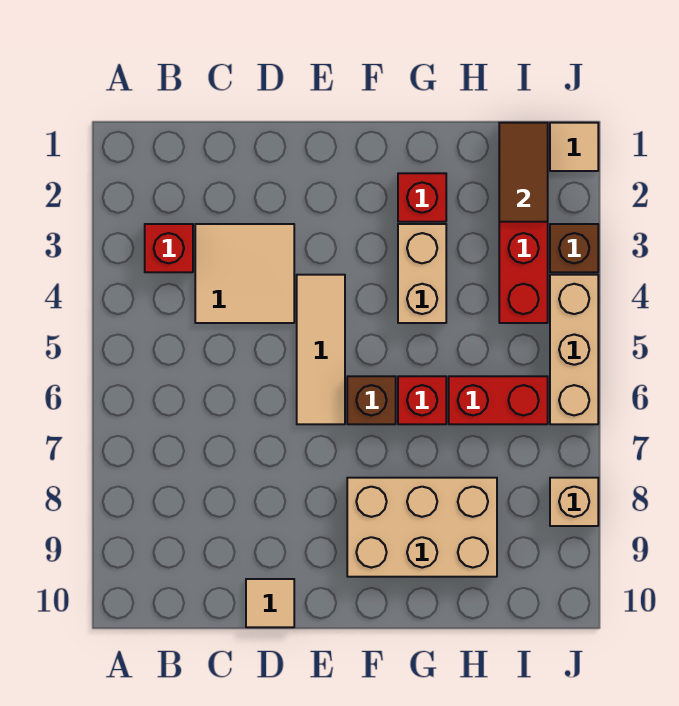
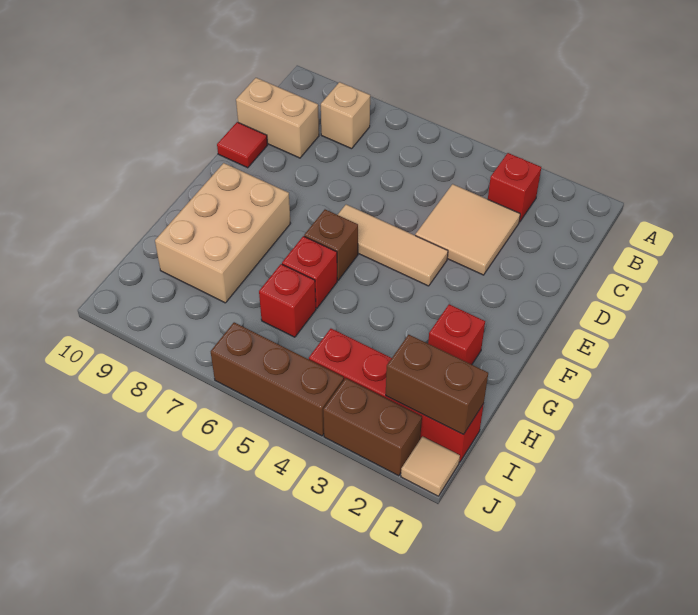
tan 1x1 tile [246,579,294,627] -> red 1x1 tile [217,122,268,168]
tan 1x2 brick [398,224,446,323] -> tan 1x2 brick moved to [236,78,319,158]
red 1x2 brick [449,376,548,424] -> red 1x1 brick [259,264,316,337]
brown 1x2 tile [499,123,548,222] -> brown 1x2 brick [386,335,488,435]
brown 1x1 brick [550,224,598,272] -> brown 1x2 brick [323,378,422,476]
tan 1x3 brick [550,275,598,424] -> brown 1x3 brick [211,322,344,436]
tan 1x1 brick [550,478,598,526] -> tan 1x1 brick moved to [321,82,370,149]

